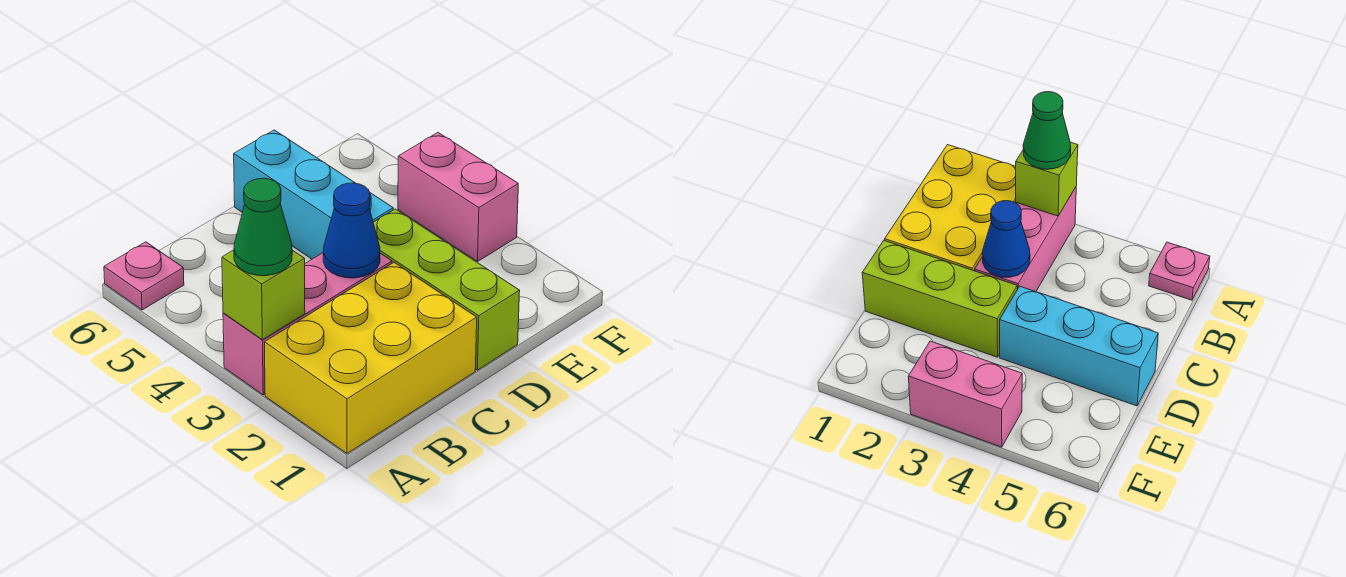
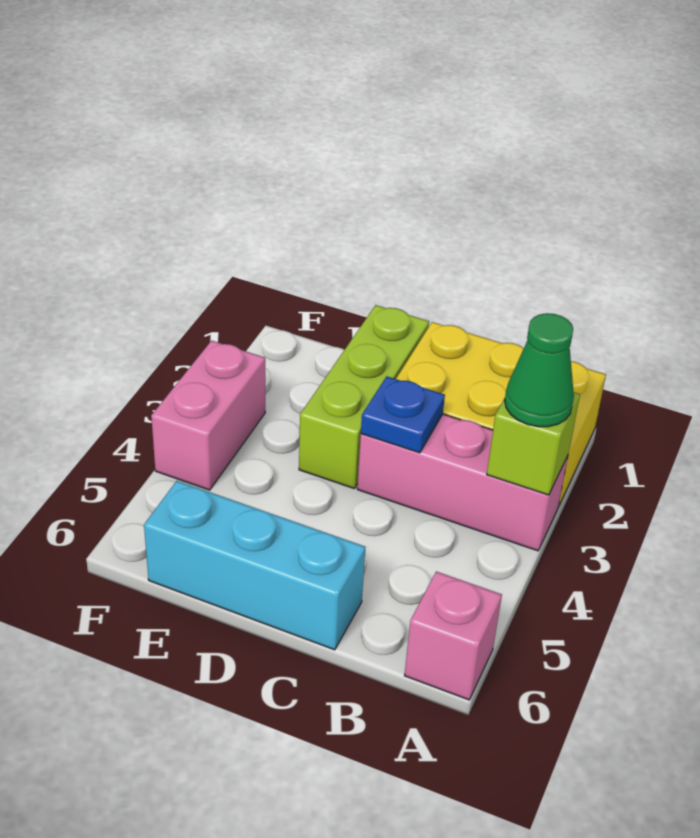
pink 1x1 plate [104,242,184,310] -> pink 1x1 brick [405,572,502,700]
blue 1x1 cone [323,183,380,278] -> blue 1x1 plate [361,376,445,453]
cyan 1x3 brick [234,130,393,259] -> cyan 1x3 brick turned to [144,481,365,650]

